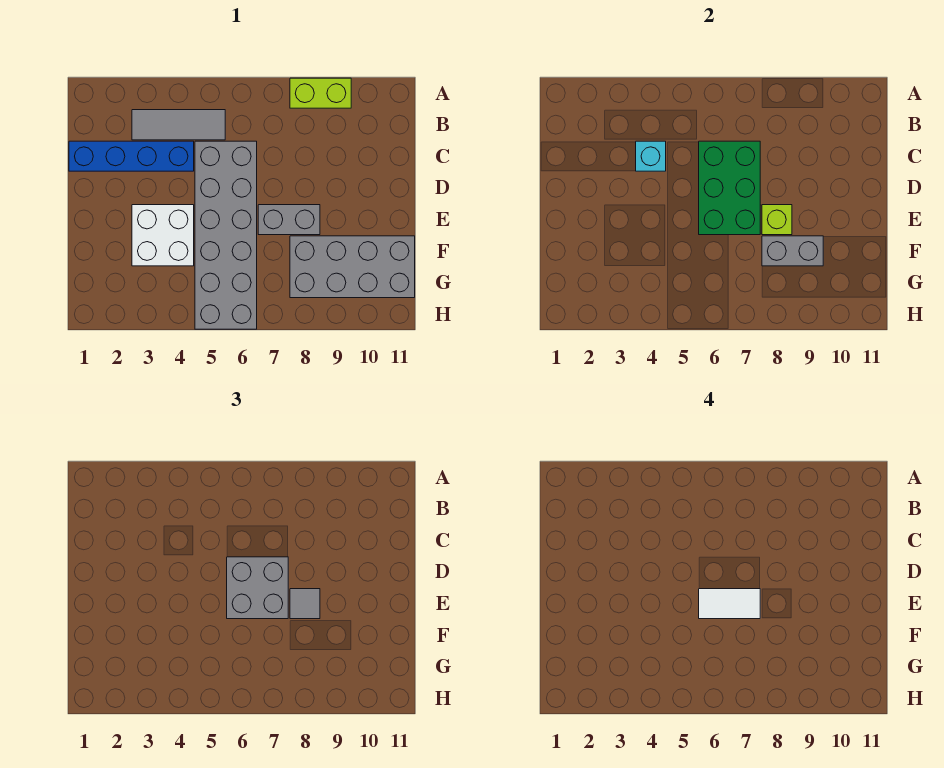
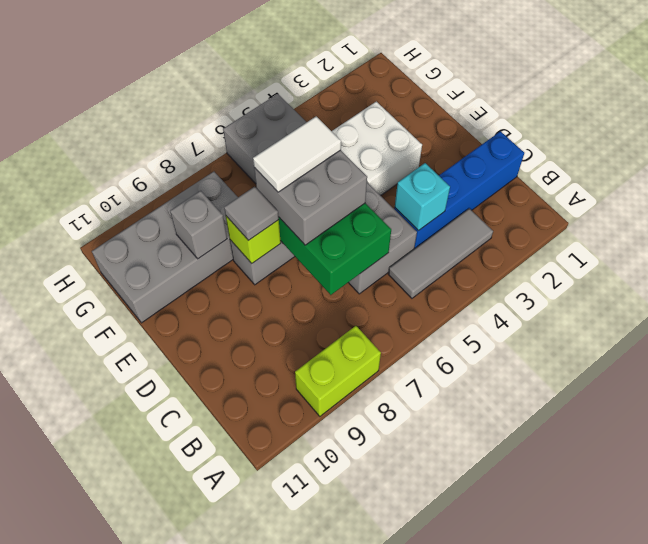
grey 1x2 brick [762,236,823,266] -> grey 1x1 brick [170,191,227,259]

